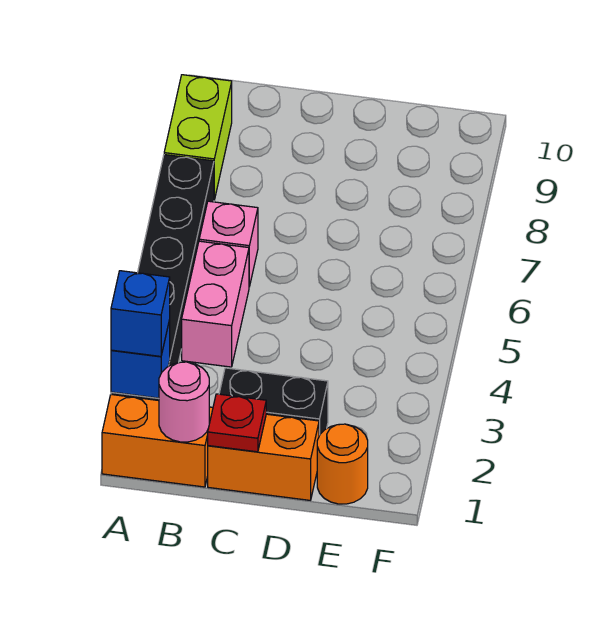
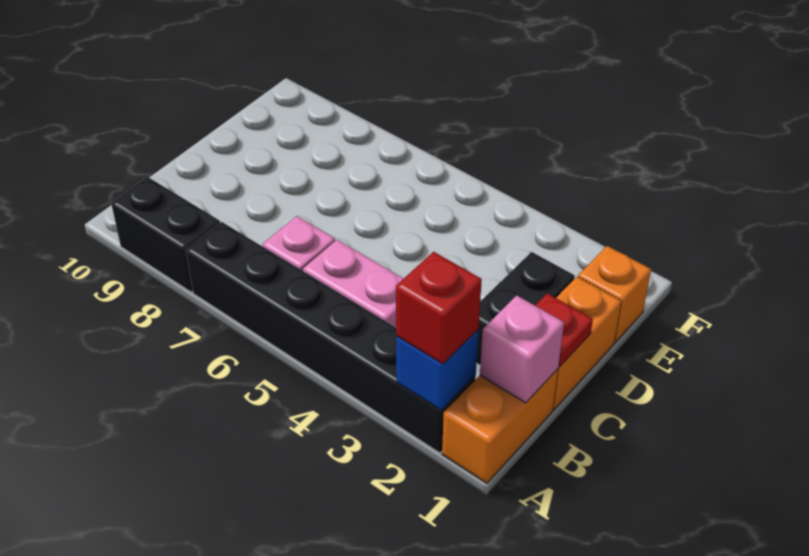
blue 1x1 brick [111,271,170,356] -> red 1x1 brick [396,252,482,364]
lime 1x2 brick [164,75,232,200] -> black 1x2 brick [111,177,220,292]
pink 1x1 round brick [159,362,209,442] -> pink 1x1 brick [480,295,564,403]
orange 1x1 round brick [317,424,368,504] -> orange 1x1 brick [578,246,651,342]

